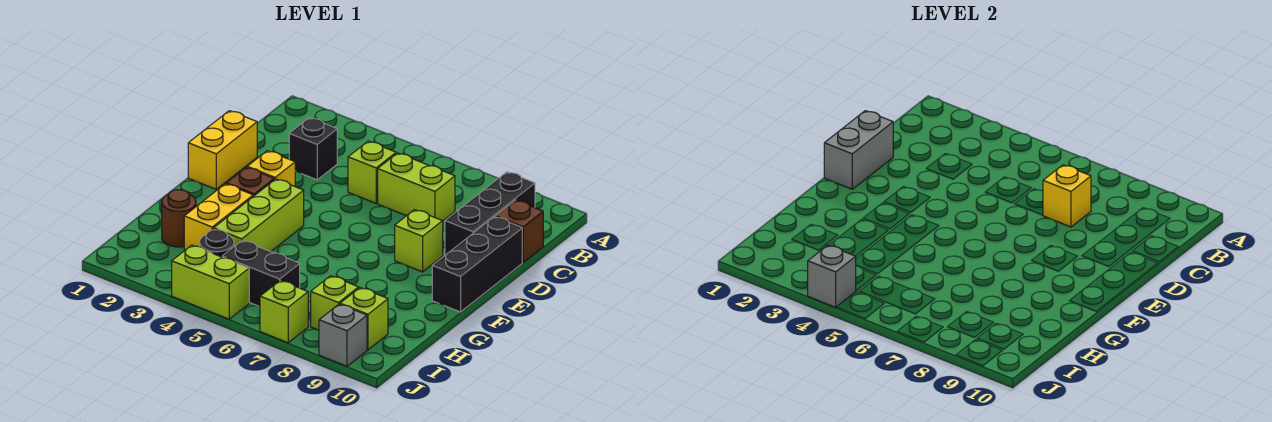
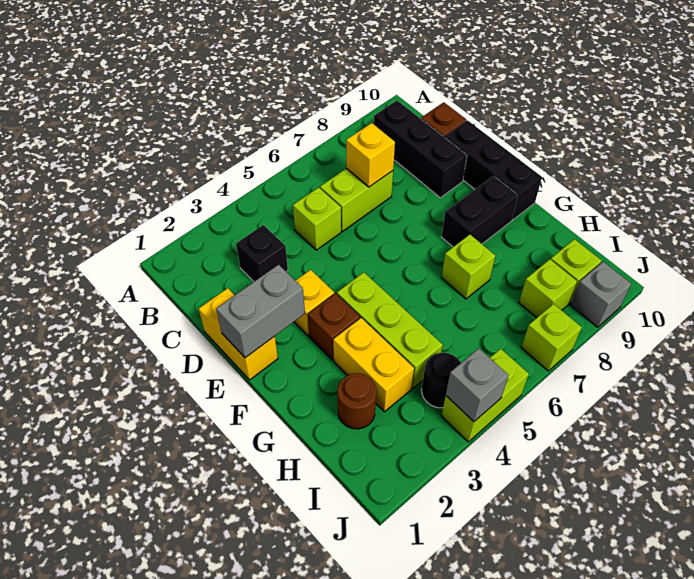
grey 1x2 brick [824,111,893,189] -> grey 1x2 brick turned to [216,265,305,358]
lime 1x1 brick [395,210,443,272] -> lime 1x1 brick moved to [441,234,495,299]
black 1x2 brick [222,240,300,306] -> black 1x2 brick moved to [442,176,518,247]

